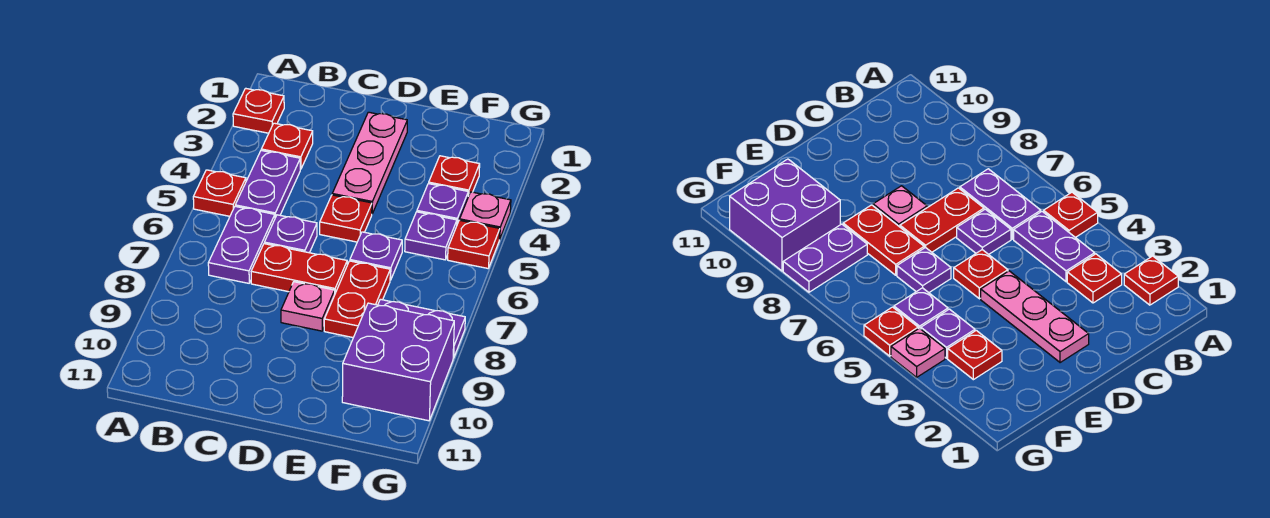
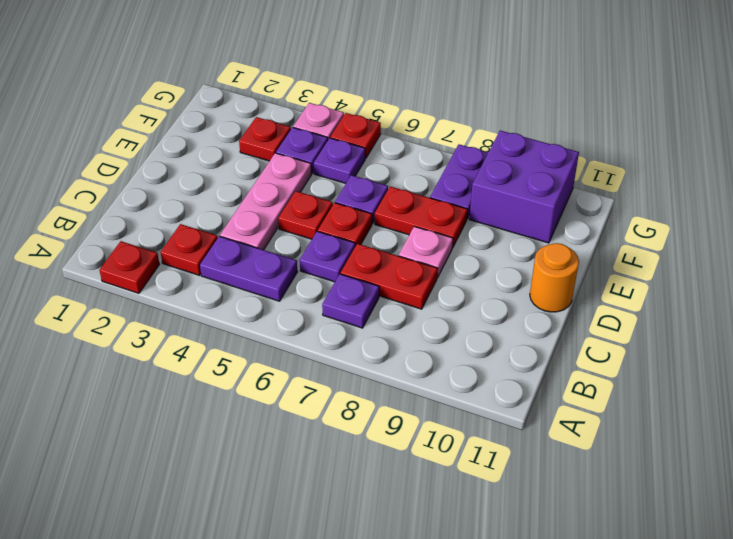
red 1x1 plate [193,170,246,216] -> red 1x1 plate moved to [318,203,372,246]
purple 1x2 plate [208,206,275,283] -> purple 1x1 plate [322,274,379,328]
red 1x2 plate [251,244,347,293] -> red 1x2 plate turned to [341,244,438,309]
pink 1x3 plate [332,112,407,213] -> pink 1x3 plate turned to [220,153,312,250]
none -> orange 1x1 round brick [530,243,579,312]

